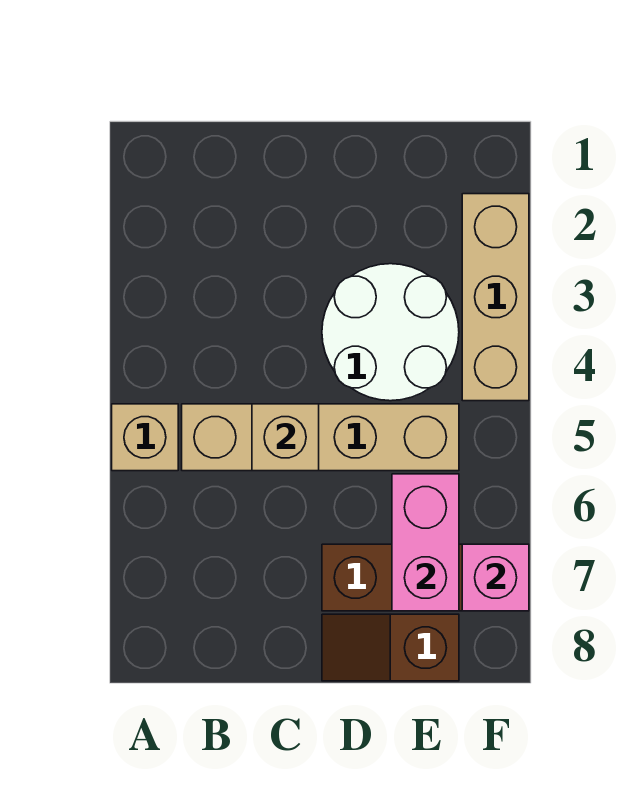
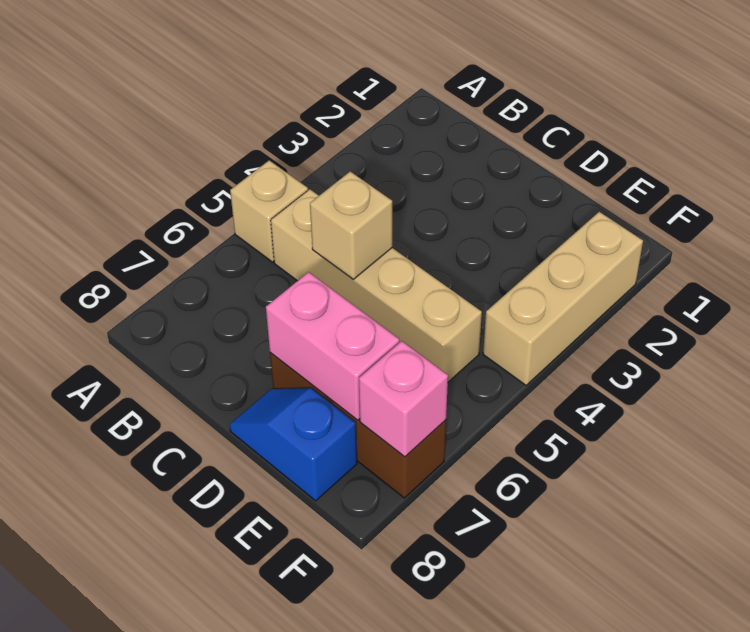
white 2x2 round brick [322,264,459,401] -> none
brown 1x2 slope [322,614,459,681] -> blue 1x2 slope [230,388,357,501]
pink 1x2 brick [392,474,459,611] -> pink 1x2 brick turned to [266,272,399,420]

